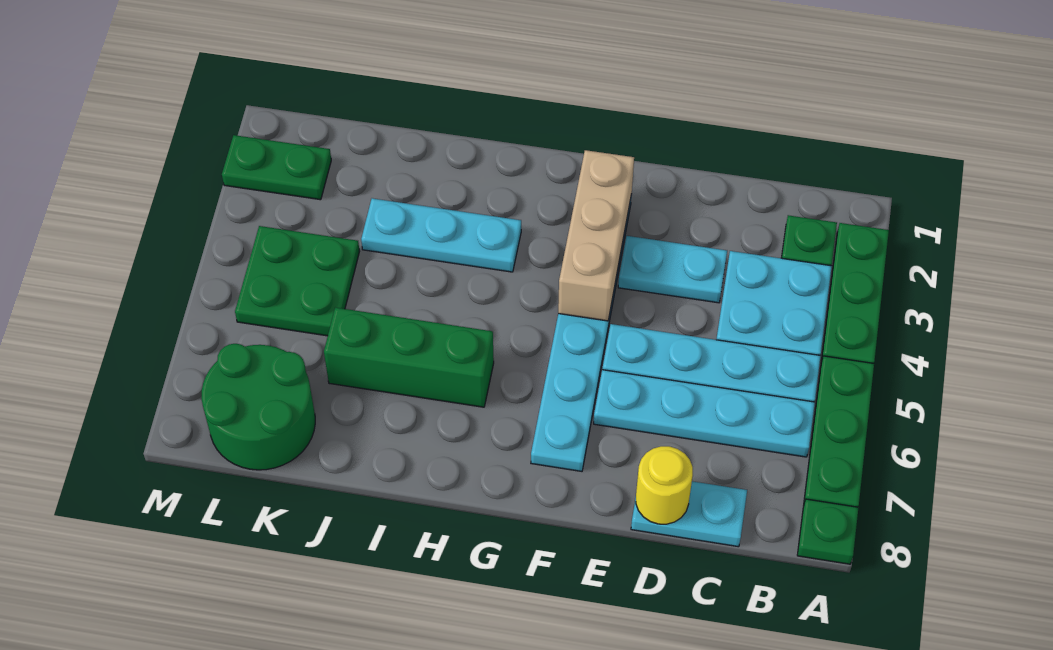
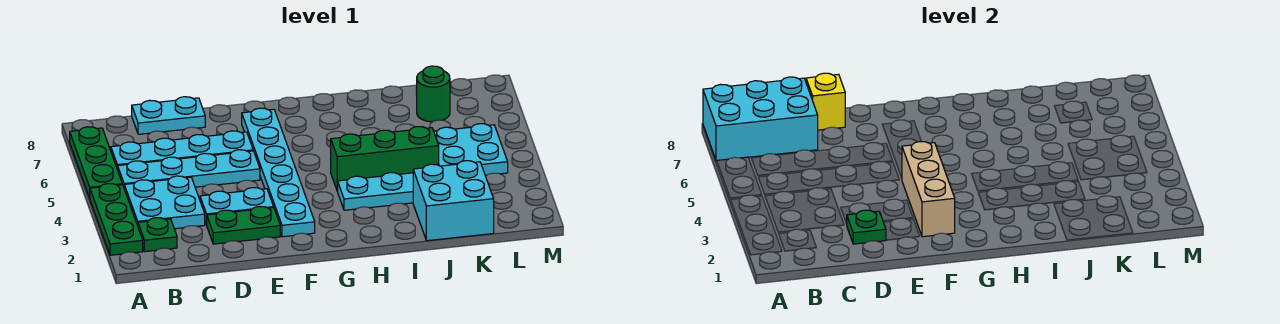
none -> cyan 2x3 brick [703,77,818,161]
green 1x1 plate [797,499,858,564] -> green 1x1 plate moved to [846,210,886,244]
yellow 1x1 round brick [636,446,693,524] -> yellow 1x1 brick [806,73,845,130]
green 1x3 brick [324,308,494,407] -> green 1x3 brick moved to [331,127,439,191]
none -> cyan 2x2 brick [413,161,494,241]
green 2x2 plate [235,226,360,336] -> cyan 2x2 plate [434,124,508,175]
green 2x2 round brick [202,344,315,470] -> green 1x1 round brick [416,66,450,122]
green 1x2 plate [222,135,331,200] -> green 1x2 plate moved to [207,206,280,244]

